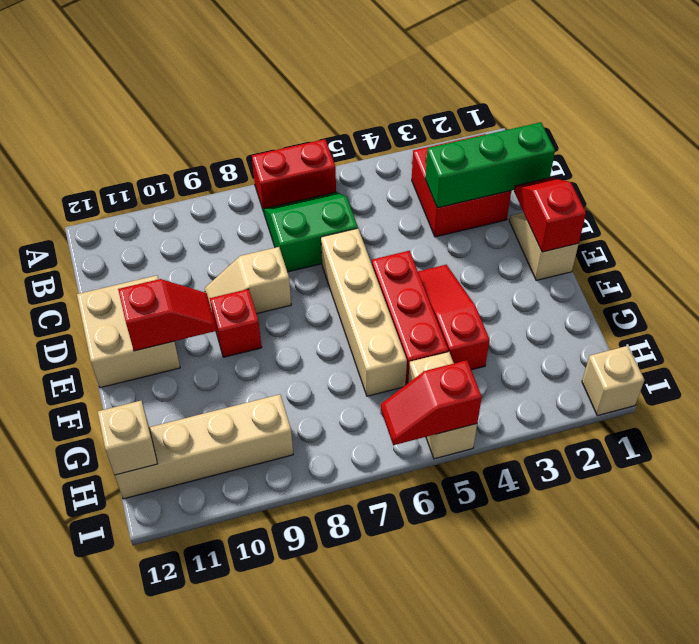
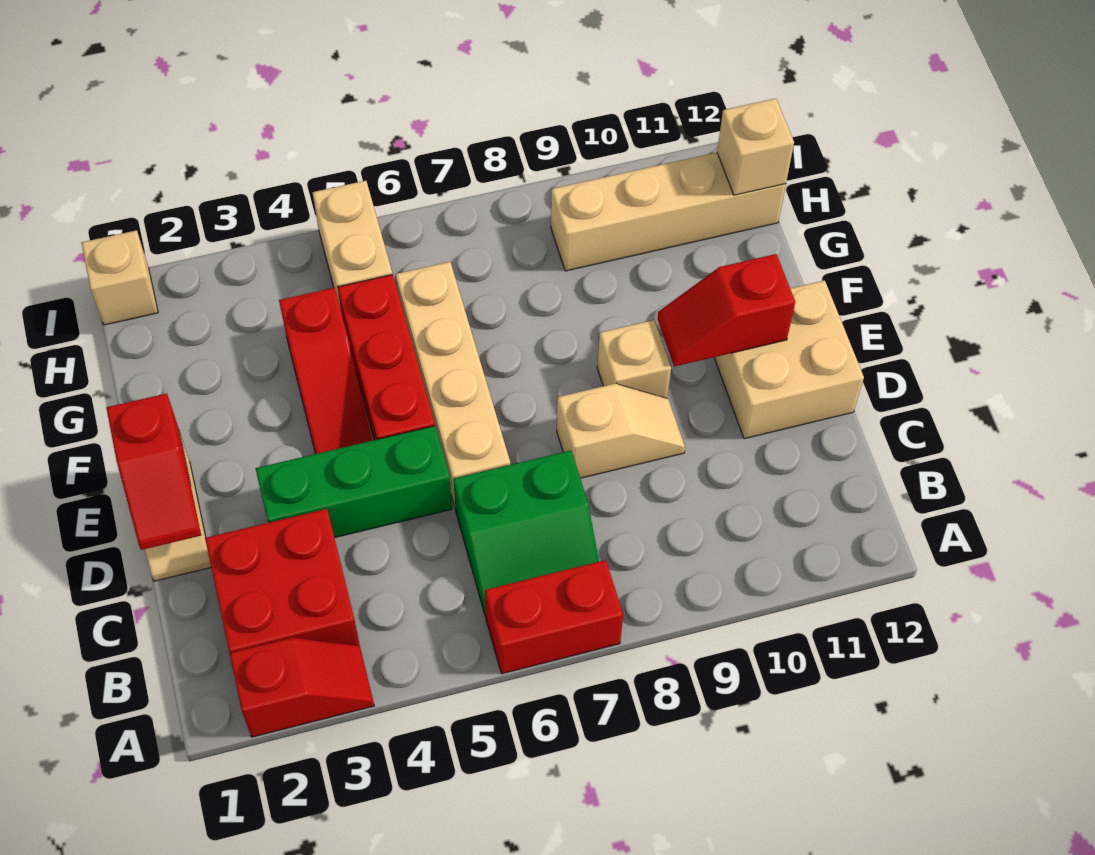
green 1x3 brick [425,122,555,208] -> green 1x3 brick moved to [255,426,452,538]
red 1x1 brick [210,289,262,357] -> tan 1x1 brick [597,320,671,398]
red 1x2 slope [381,360,482,445] -> red 1x2 slope moved to [230,638,374,737]

